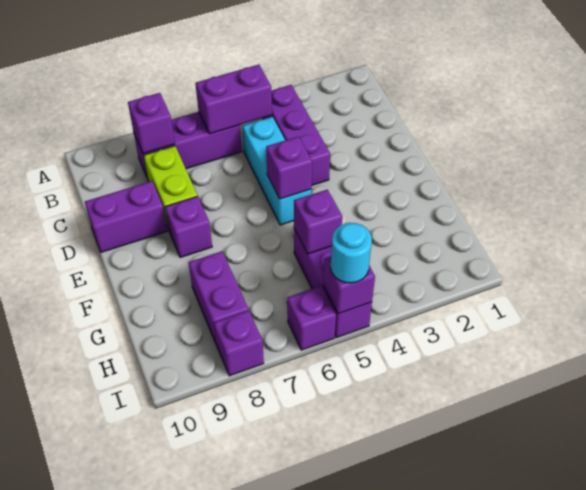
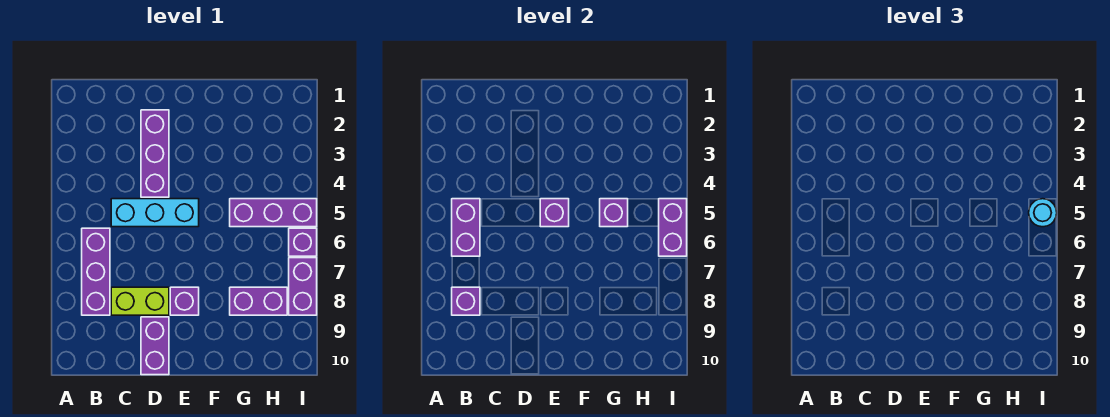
purple 1x3 brick [263,85,330,185] -> purple 1x3 brick turned to [141,110,169,197]
purple 1x1 brick [323,256,375,314] -> purple 1x2 brick [659,199,687,256]
purple 1x1 brick [214,311,264,376] -> purple 1x2 brick [289,258,317,315]

